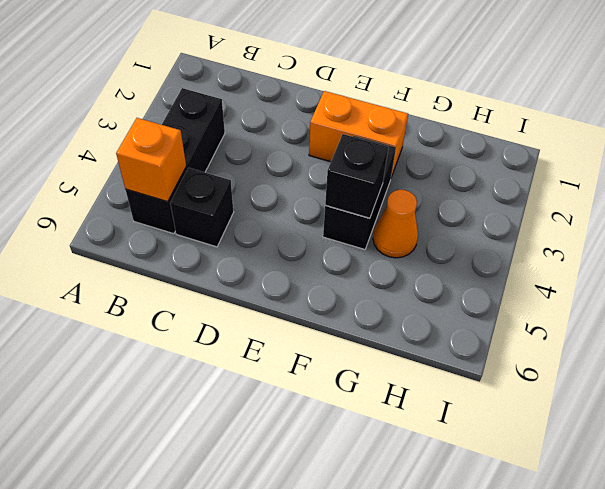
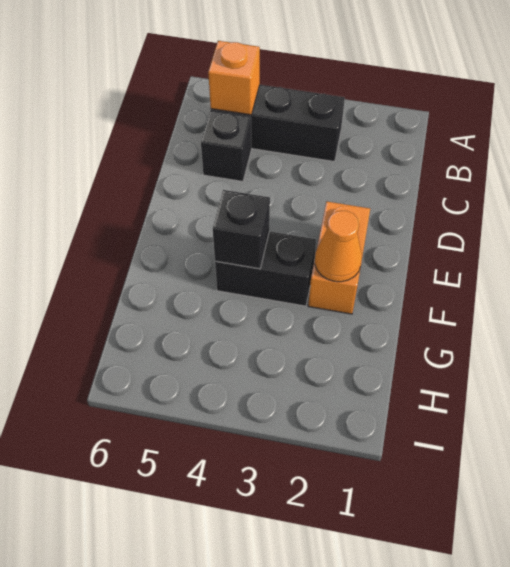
orange 1x1 cone [373,190,418,258] -> orange 1x1 cone moved to [315,211,362,282]

